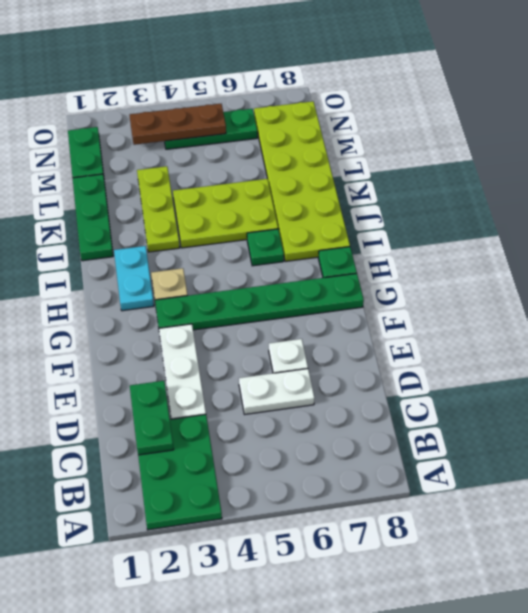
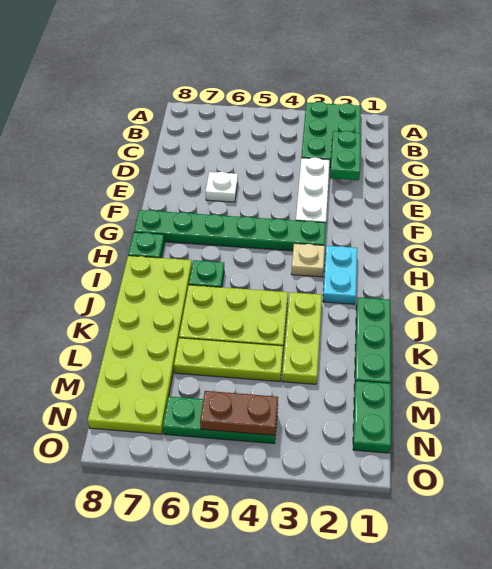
white 1x2 plate [239,369,314,414] -> none
none -> lime 1x3 plate [174,338,283,382]
brown 1x3 plate [130,104,226,145] -> brown 1x2 plate [200,391,278,435]

